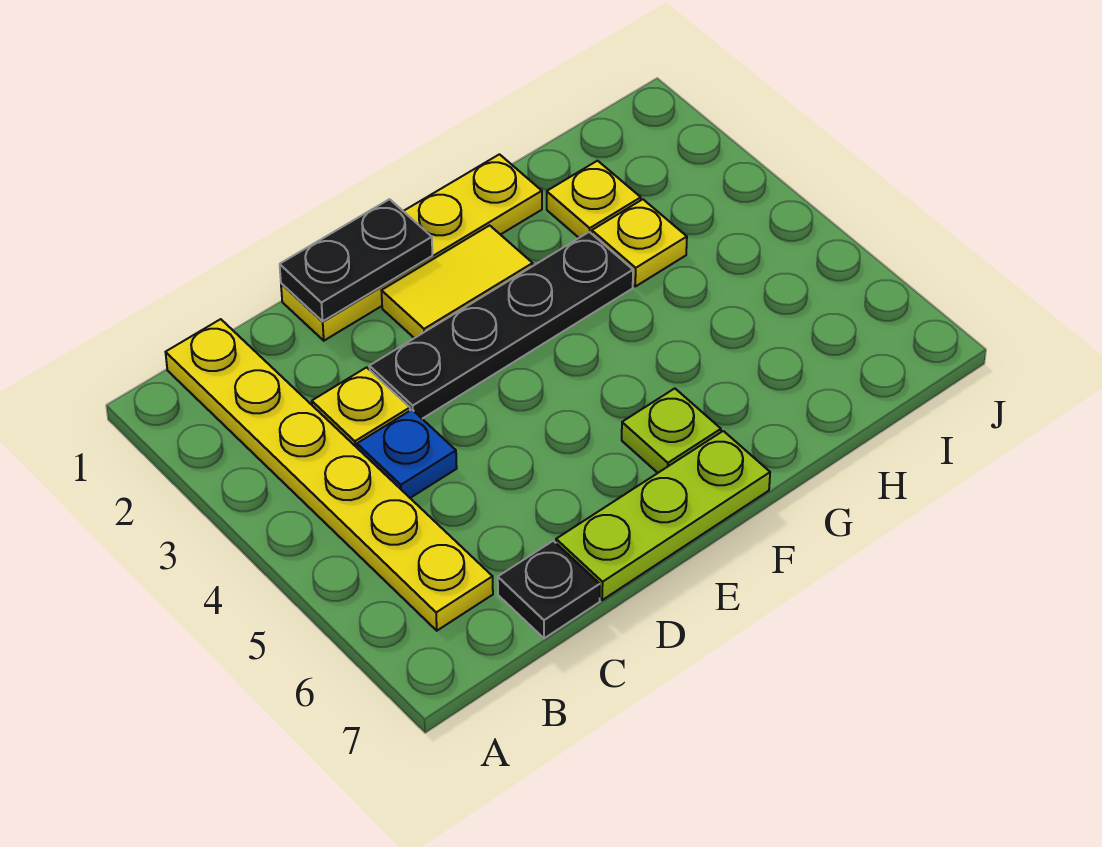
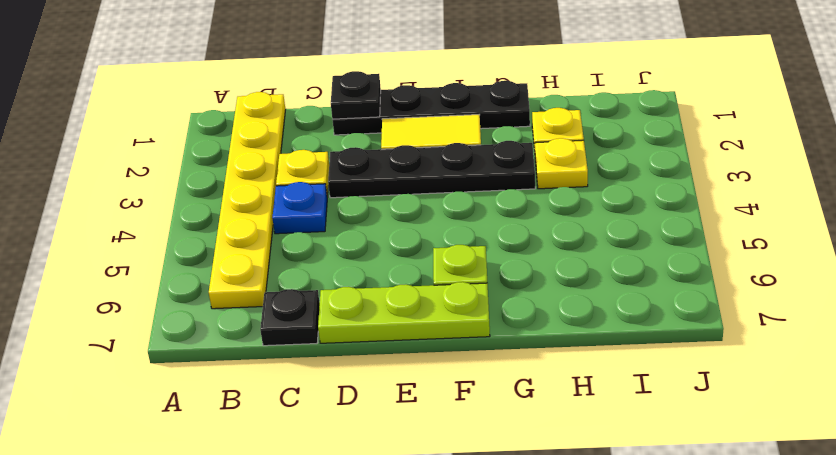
yellow 1x4 plate [281,154,542,341] -> black 1x4 plate [332,81,530,135]
black 1x2 plate [280,199,432,321] -> black 1x1 plate [331,71,381,119]

